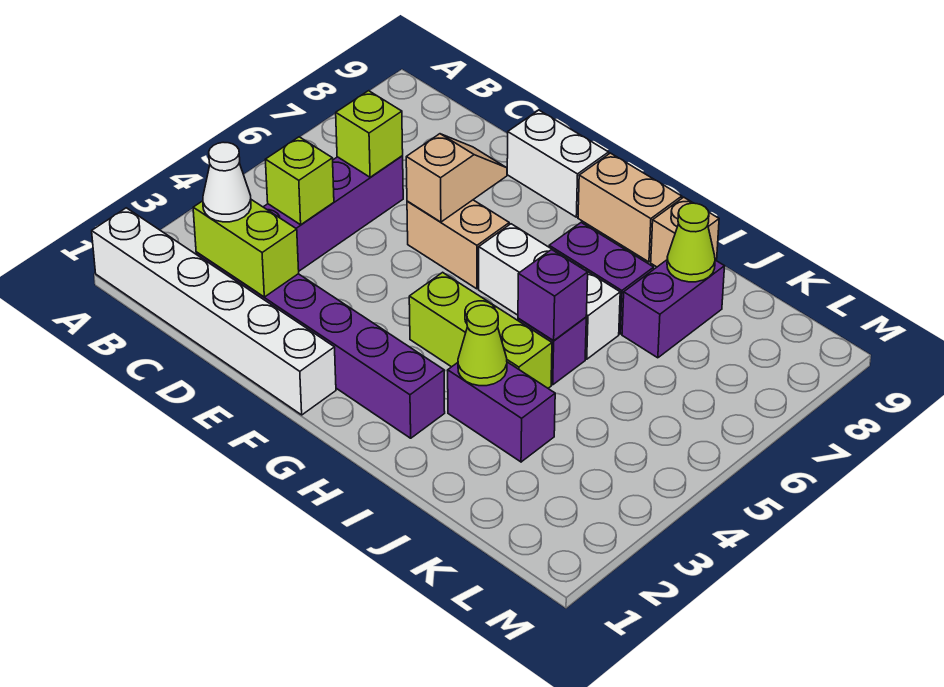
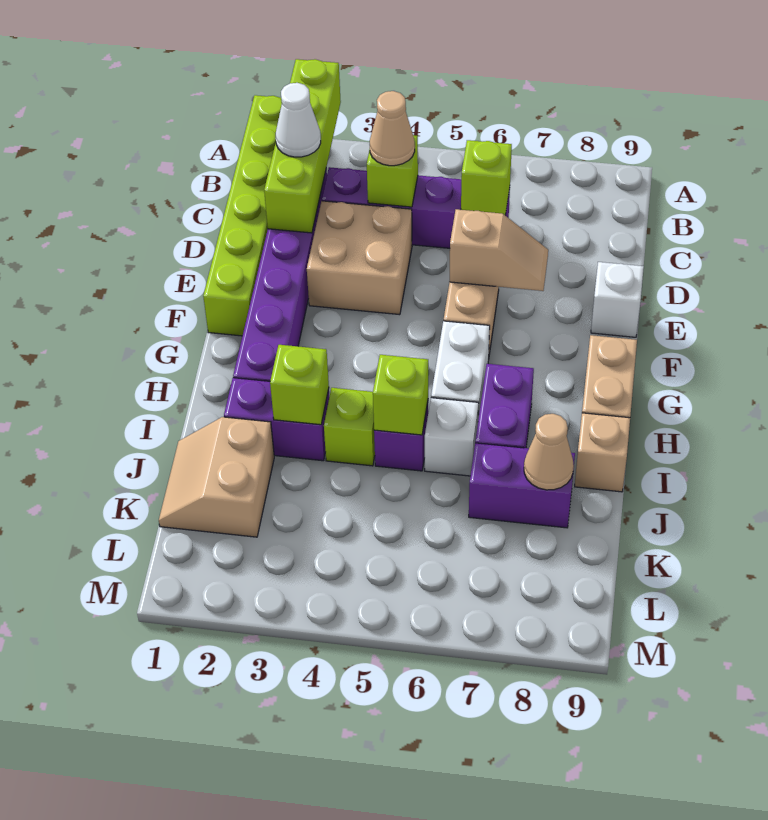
white 1x6 brick [92,208,336,415] -> lime 1x6 brick [203,95,282,336]
lime 1x2 brick [193,200,299,297] -> lime 1x4 brick [264,59,341,233]
none -> tan 1x1 cone [370,91,415,166]
none -> tan 2x2 brick [307,201,412,315]
white 1x2 brick [507,110,609,217] -> white 1x1 brick [591,262,644,337]
lime 1x3 brick [409,272,552,388] -> lime 1x1 brick [324,388,375,466]
purple 1x2 brick [448,362,555,462] -> purple 1x2 brick turned to [224,378,329,461]
lime 1x1 cone [458,305,507,386] -> lime 1x1 brick [270,345,329,425]
purple 1x1 brick [518,250,588,341] -> lime 1x1 brick [373,355,428,435]
none -> tan 2x2 slope [159,417,274,537]
lime 1x1 cone [667,203,715,282] -> tan 1x1 cone [524,414,574,490]

